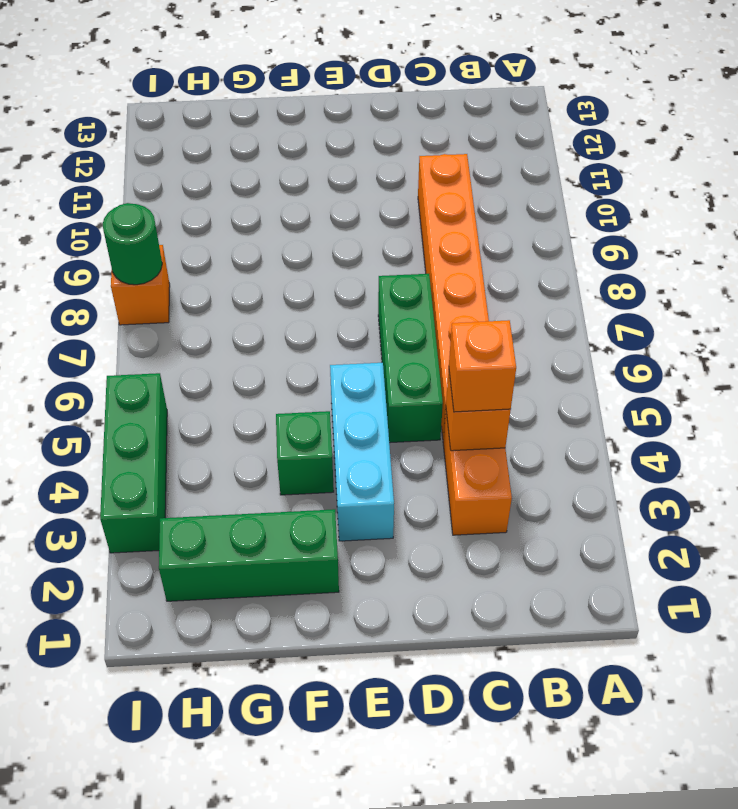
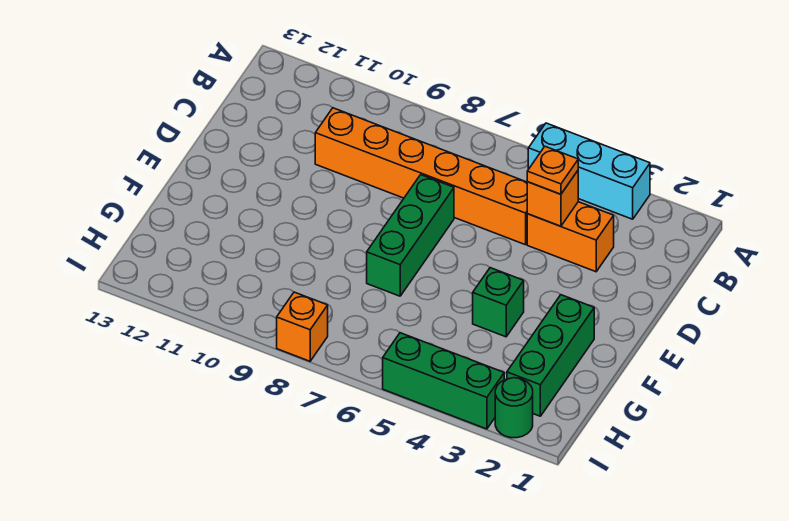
orange 1x1 brick [449,320,516,412] -> orange 1x1 plate [527,147,578,194]
green 1x3 brick [378,274,443,443] -> green 1x3 brick turned to [367,175,454,296]
cyan 1x3 brick [330,363,394,541] -> cyan 1x3 brick moved to [528,123,650,219]
green 1x1 round brick [103,203,162,285] -> green 1x1 round brick moved to [495,378,533,438]

